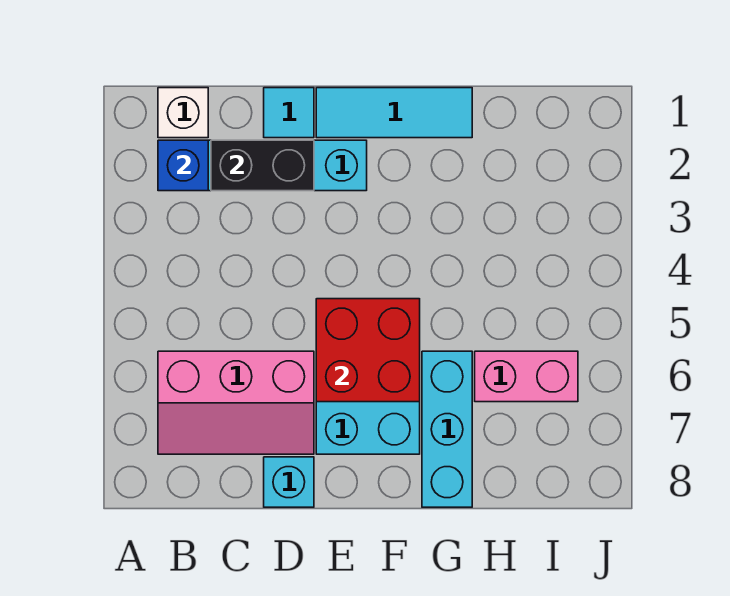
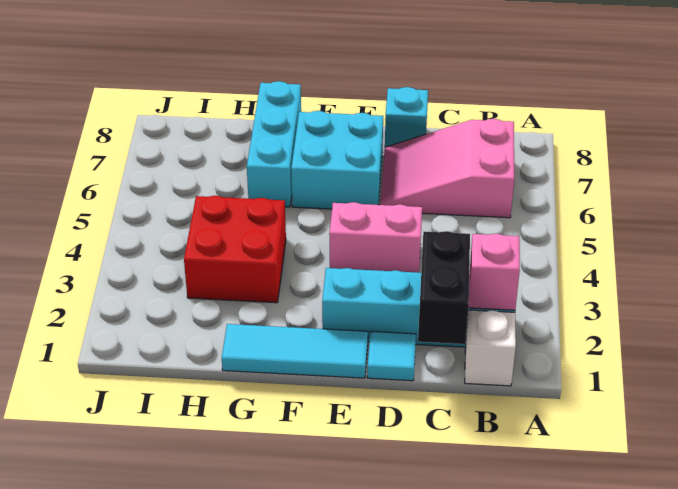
blue 1x1 brick [158,140,208,191] -> pink 1x1 brick [469,234,520,310]
pink 2x3 slope [158,351,314,454] -> pink 2x3 slope turned to [380,119,514,218]
black 1x2 brick [211,140,314,191] -> black 1x2 brick turned to [418,231,470,344]
red 2x2 brick [316,299,420,402] -> red 2x2 brick moved to [184,196,286,303]
pink 1x2 brick [475,351,578,402] -> pink 1x2 brick moved to [329,202,422,273]

